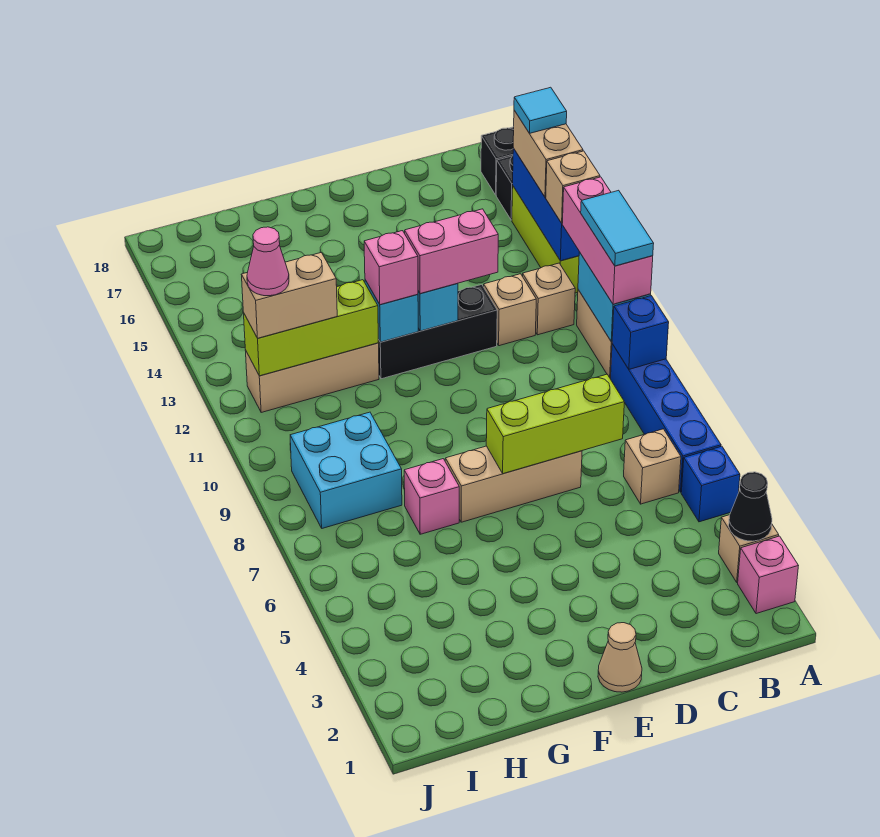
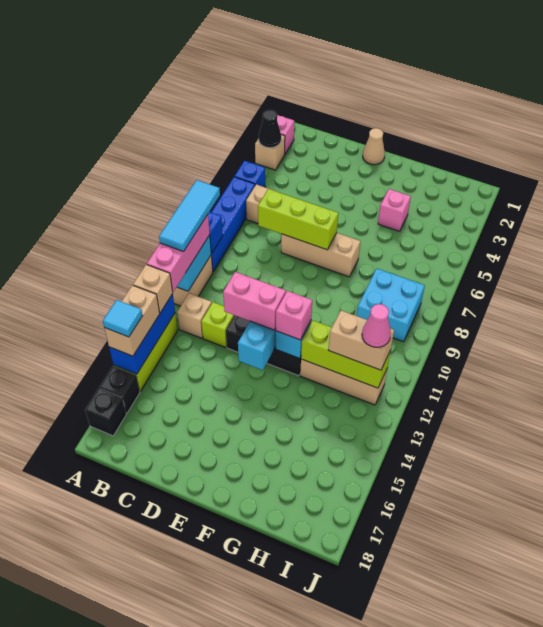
cyan 1x2 tile [581,190,654,266] -> cyan 1x3 tile [159,180,220,252]
tan 1x1 brick [484,274,536,346] -> lime 1x1 brick [201,302,234,347]
pink 1x1 brick [404,459,459,534] -> pink 1x1 brick moved to [378,189,411,231]

